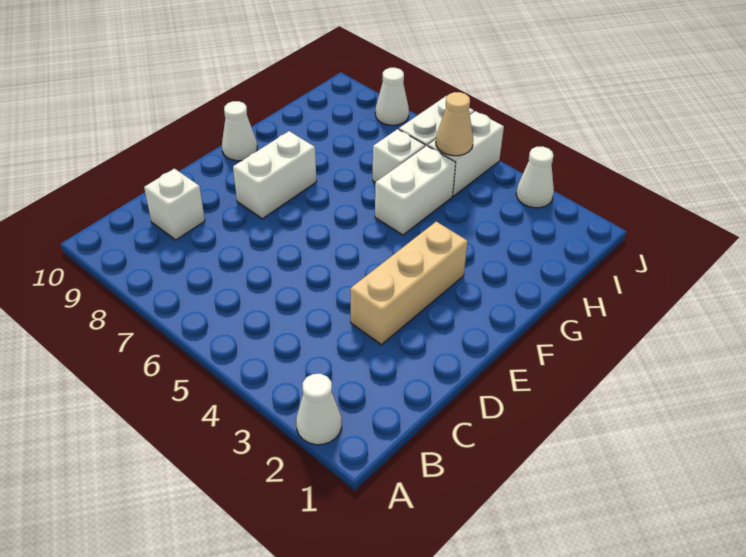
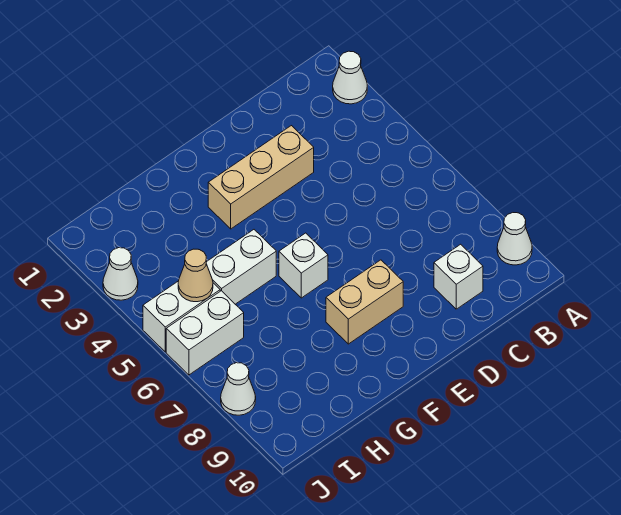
white 1x2 brick [233,131,317,219] -> tan 1x2 brick [326,260,403,344]
white 1x1 cone [222,101,257,161] -> white 1x1 cone moved to [497,213,532,265]
white 1x1 brick [373,129,425,182] -> white 1x1 brick moved to [279,233,328,298]

